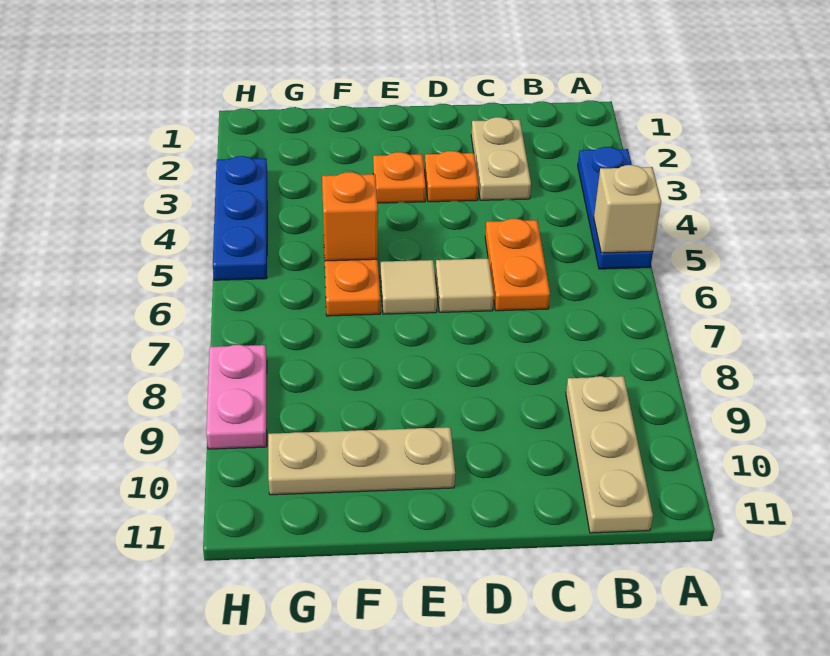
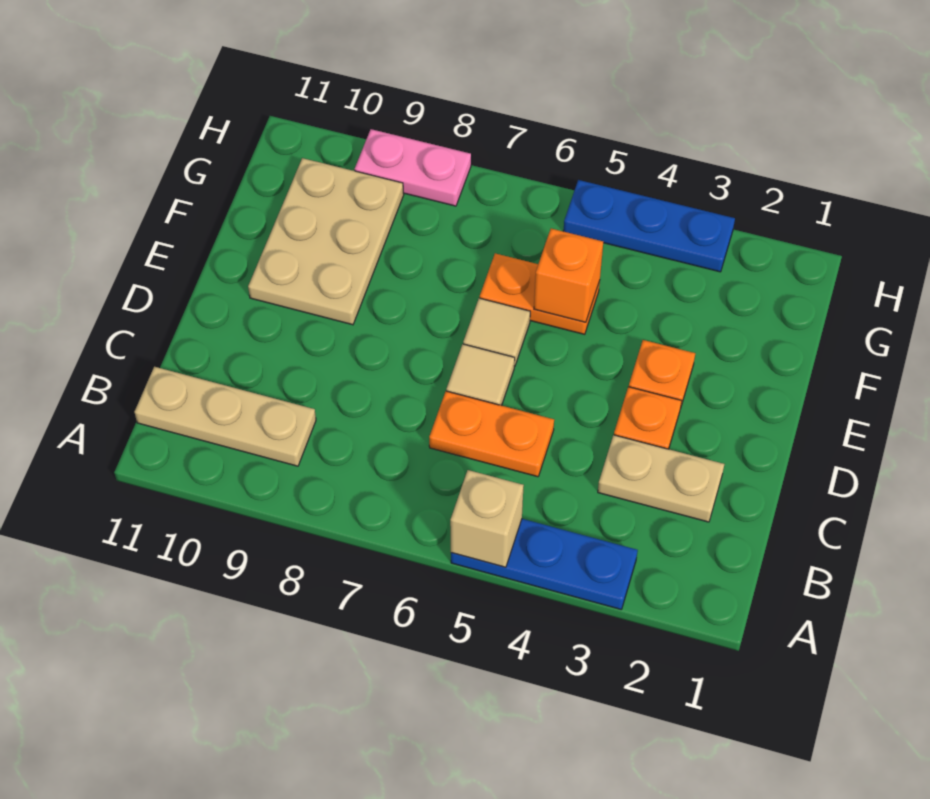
tan 1x3 plate [268,427,455,495] -> tan 2x3 plate [248,158,404,325]

